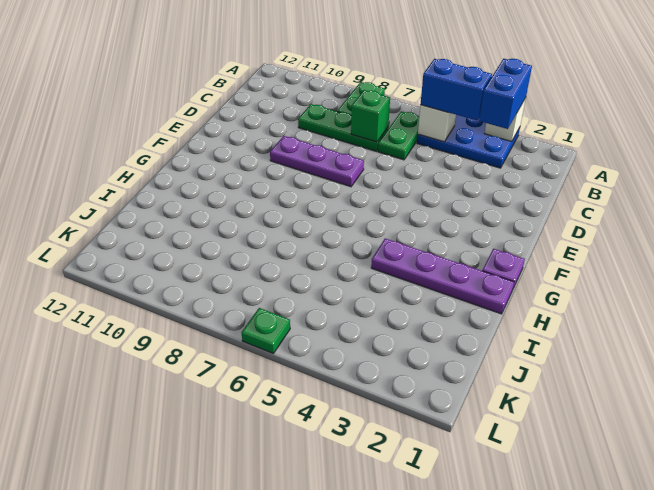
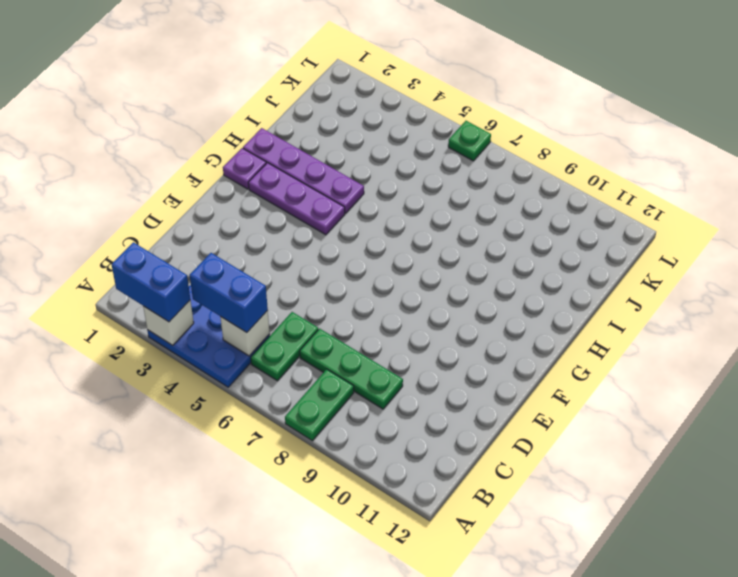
blue 1x2 brick [479,59,532,129] -> blue 1x2 brick turned to [112,242,190,322]
green 1x1 brick [351,90,390,142] -> none
purple 1x3 plate [270,136,364,187] -> purple 1x3 plate moved to [248,163,345,235]

